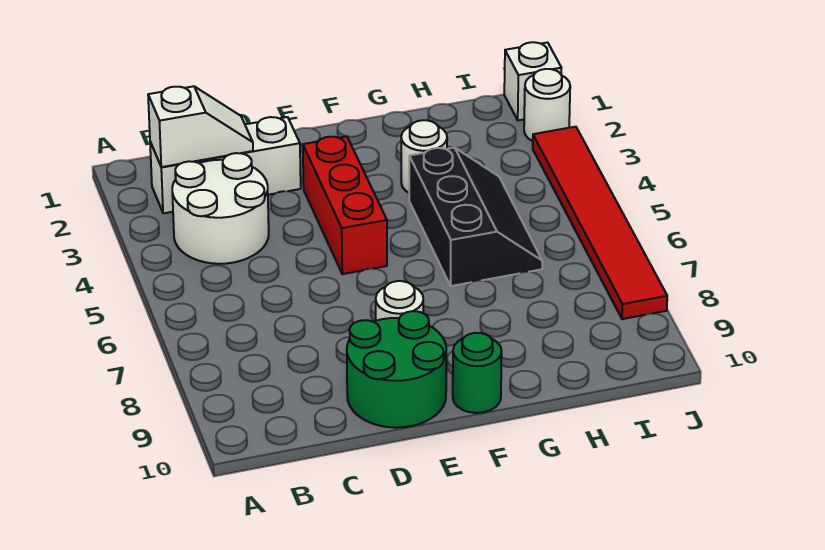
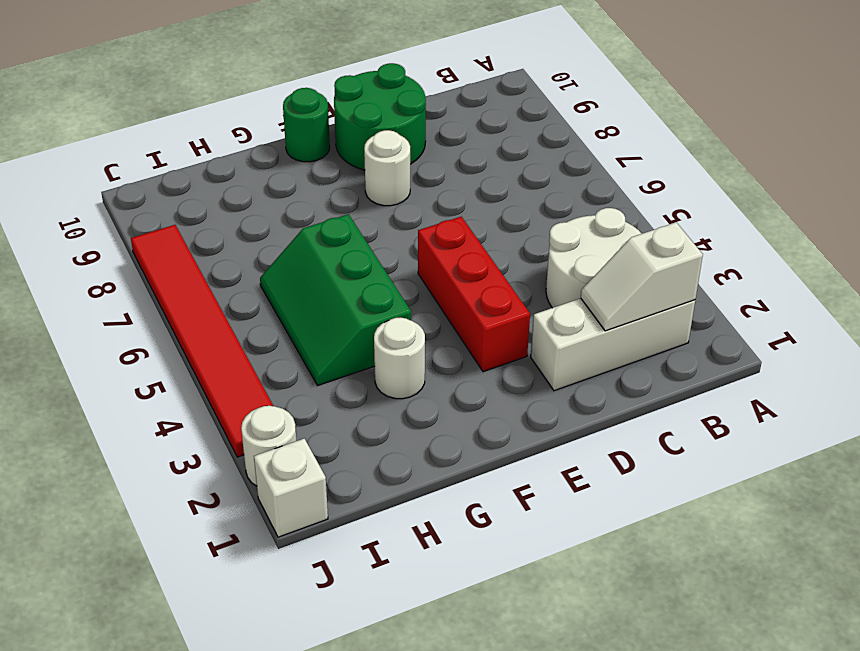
black 2x3 slope [409,148,542,286] -> green 2x3 slope [260,214,411,385]

